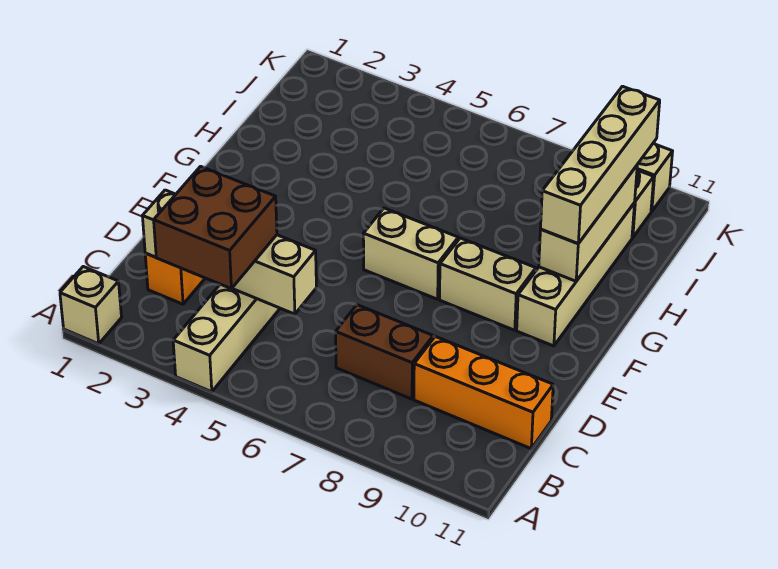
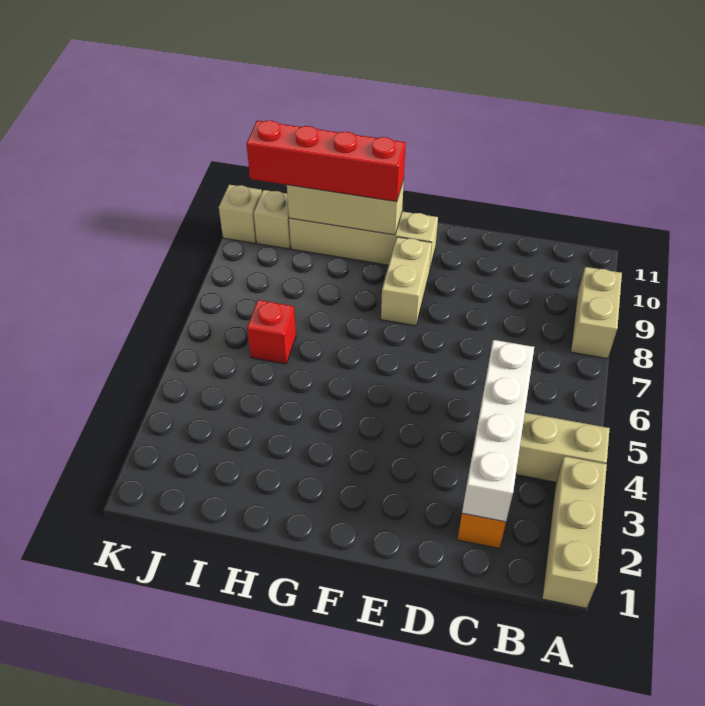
tan 1x1 brick [60,267,122,344] -> tan 1x3 brick [542,456,607,608]
brown 2x2 brick [154,166,277,288] -> none
tan 1x4 brick [143,190,316,314] -> white 1x4 brick [462,340,534,522]
brown 1x2 brick [336,305,433,399] -> none
orange 1x3 brick [414,337,553,448] -> none
tan 1x2 brick [363,208,458,299] -> tan 1x2 brick moved to [571,267,622,359]
tan 1x4 brick [541,86,660,243] -> red 1x4 brick [246,121,406,202]
none -> red 1x1 brick [247,300,296,364]

